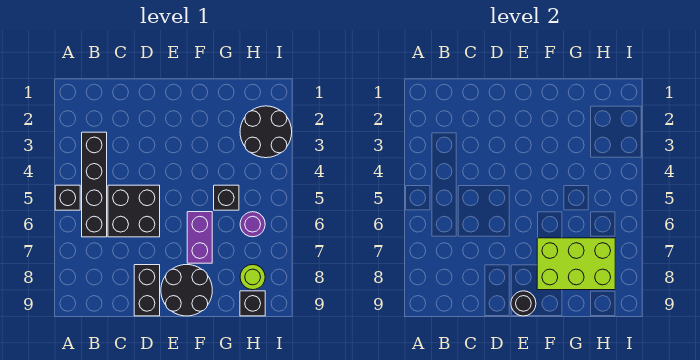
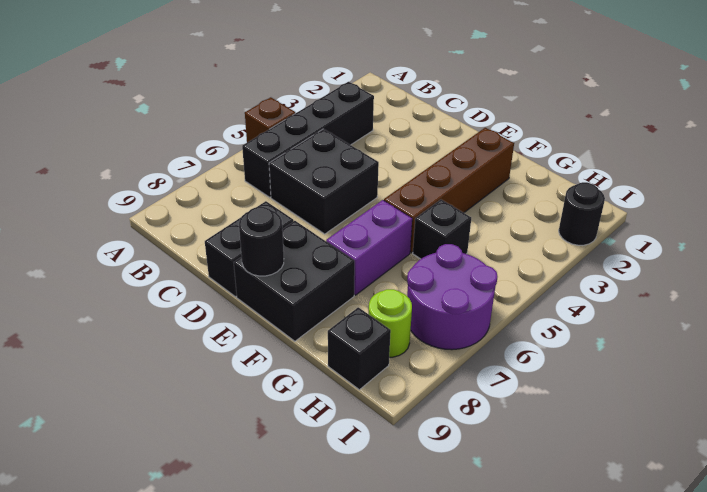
black 1x1 brick [55,185,80,210] -> brown 1x1 brick [245,97,295,142]
black 2x2 round brick [161,265,212,316] -> black 2x2 brick [234,221,355,341]
none -> brown 1x4 brick [384,128,514,253]
lime 2x3 brick [537,238,615,290] -> none
black 2x2 round brick [240,106,292,158] -> black 1x1 round brick [559,182,605,245]
purple 1x1 round brick [240,212,265,237] -> purple 2x2 round brick [407,244,498,350]

